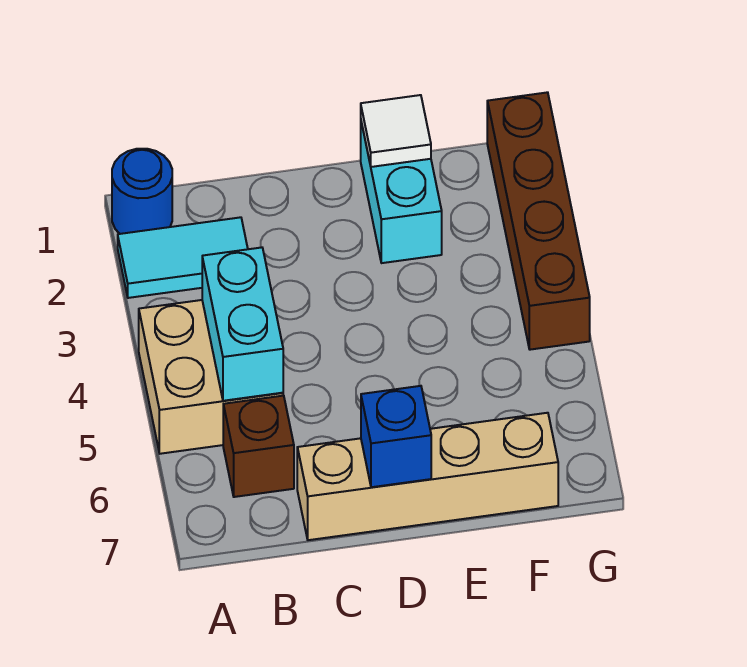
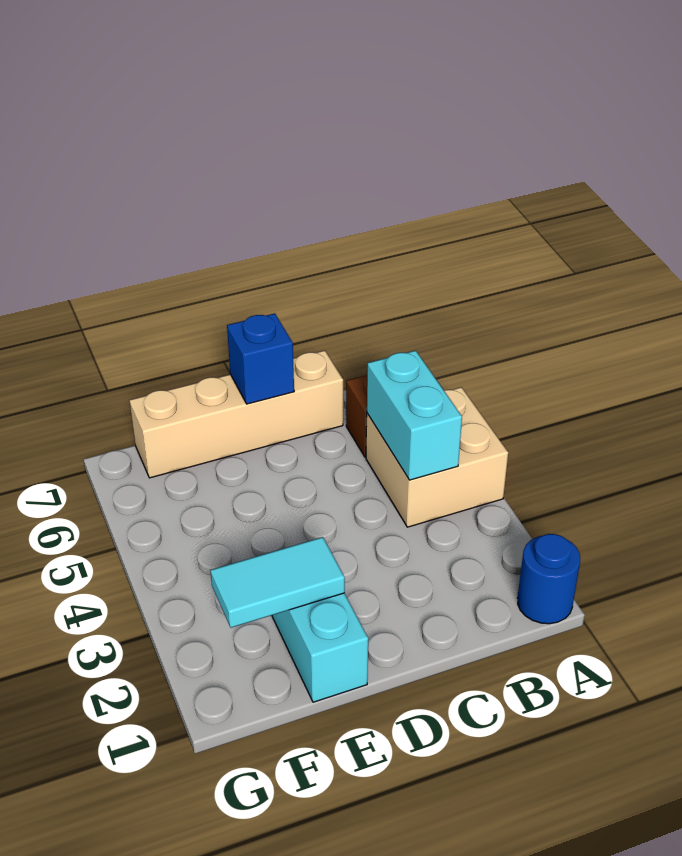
cyan 1x2 tile [118,217,248,298] -> cyan 1x2 tile moved to [211,537,345,628]
white 1x1 tile [361,95,431,167] -> none
brown 1x4 brick [487,92,590,350] -> none

